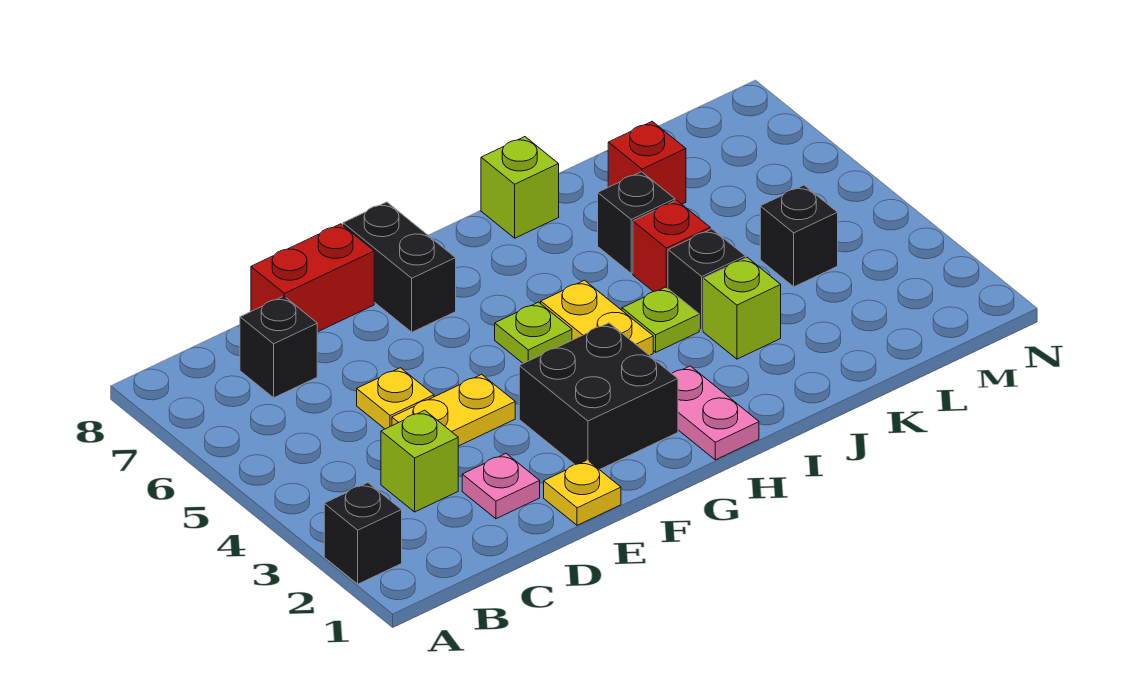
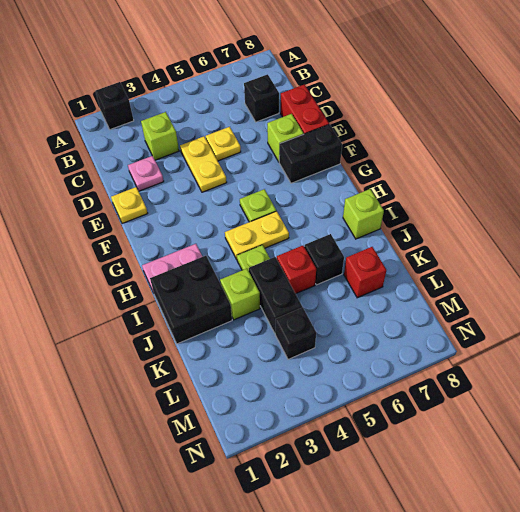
none -> lime 1x1 brick [267,114,304,162]
black 2x2 brick [519,323,678,470] -> black 2x2 brick moved to [150,256,232,344]
black 1x1 brick [668,229,746,330] -> black 1x2 brick [249,257,302,333]

